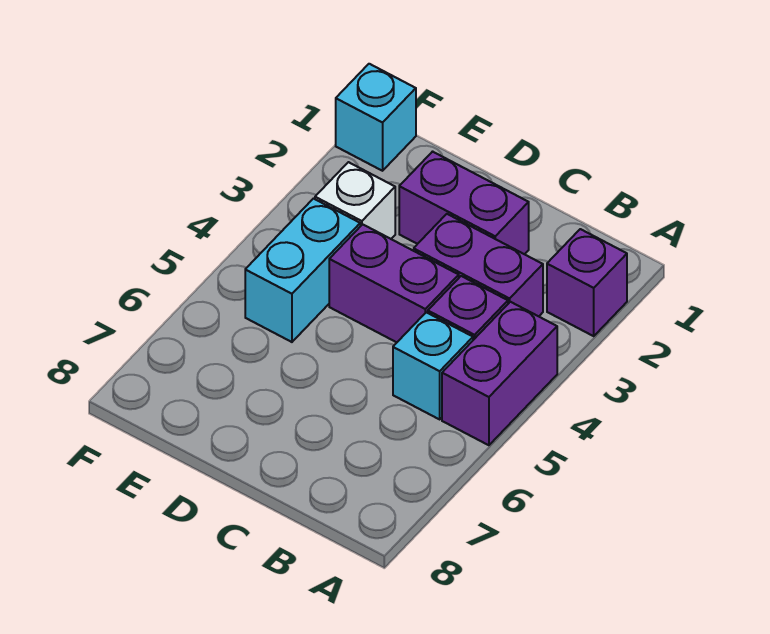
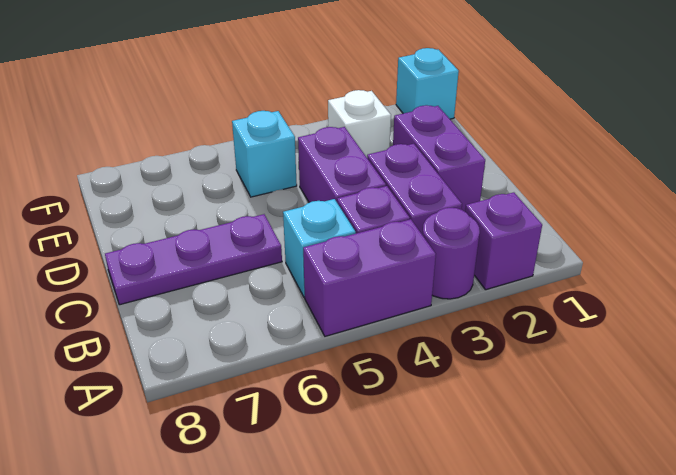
none -> purple 1x1 round brick [423,208,480,299]
none -> purple 1x3 plate [105,214,282,305]
cyan 1x2 brick [245,199,360,342] -> cyan 1x1 brick [232,111,297,197]

